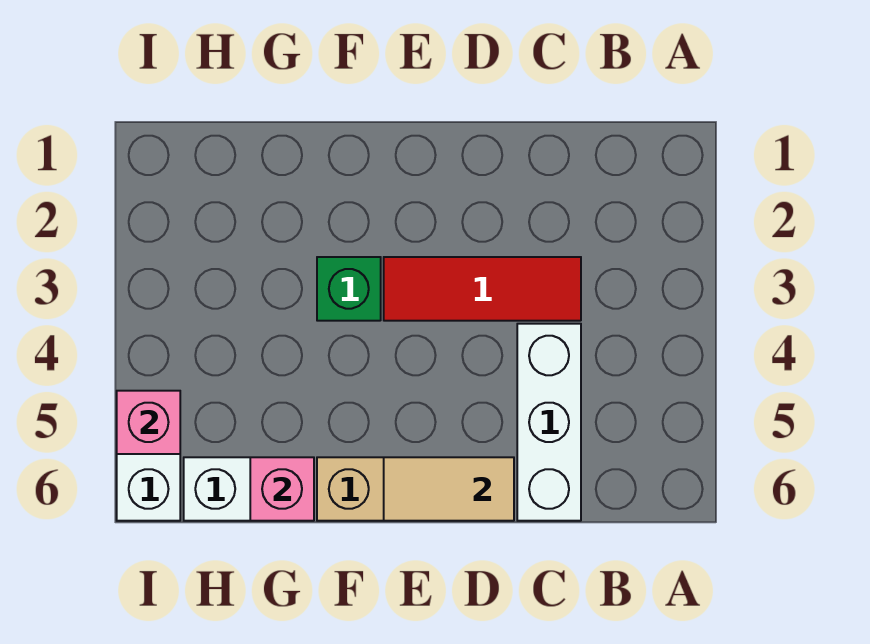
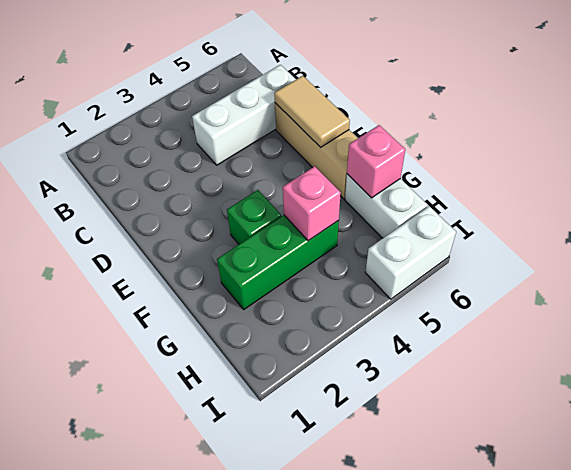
red 1x3 tile [384,257,581,321] -> none
none -> green 1x3 brick [217,215,339,309]
pink 1x1 brick [117,391,180,454] -> pink 1x1 brick moved to [283,166,341,241]

